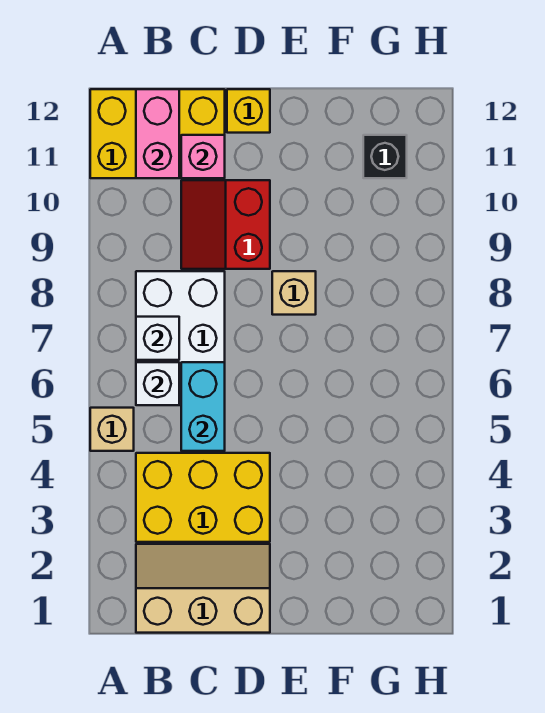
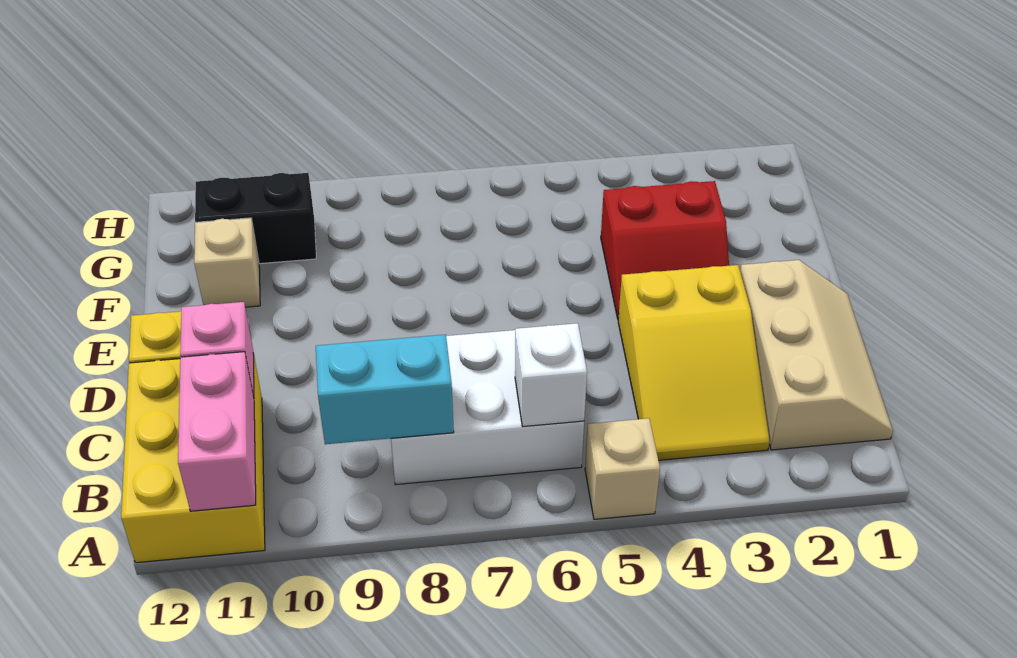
tan 2x3 slope [136,544,270,633] -> tan 2x3 slope turned to [740,260,893,450]
yellow 2x3 brick [136,453,270,542] -> yellow 2x3 slope [618,265,770,460]
white 1x1 brick [136,317,179,360] -> none
pink 1x2 brick [136,89,179,178] -> pink 1x2 brick turned to [178,352,256,511]
cyan 1x2 brick [181,362,225,451] -> cyan 1x2 brick moved to [316,335,454,444]
red 2x2 slope [181,180,270,269] -> red 2x2 slope moved to [601,181,729,319]
tan 1x1 brick [272,271,316,315] -> tan 1x1 brick moved to [194,218,260,307]
black 1x1 brick [363,135,407,178] -> black 1x2 brick [195,173,316,264]

